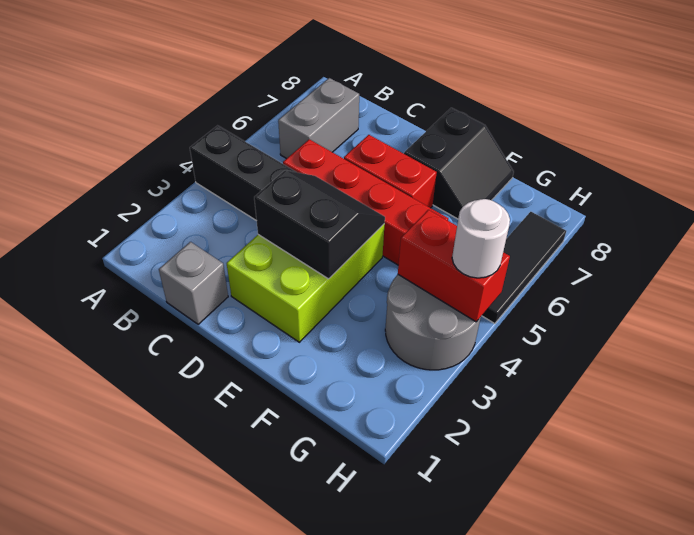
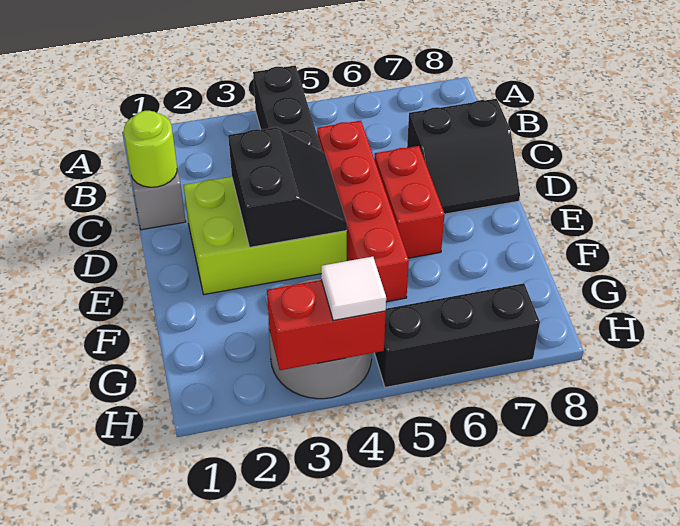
grey 1x2 brick [278,78,359,159] -> none
none -> lime 1x1 round brick [124,111,177,187]
black 2x2 slope [404,108,514,219] -> black 2x2 slope moved to [407,99,520,214]
red 1x2 brick [398,210,510,322] -> red 1x2 brick turned to [267,280,386,370]
white 1x1 round brick [452,199,510,278] -> white 1x1 tile [321,257,386,320]
black 1x3 tile [482,212,566,324] -> black 1x3 brick [375,283,540,387]

